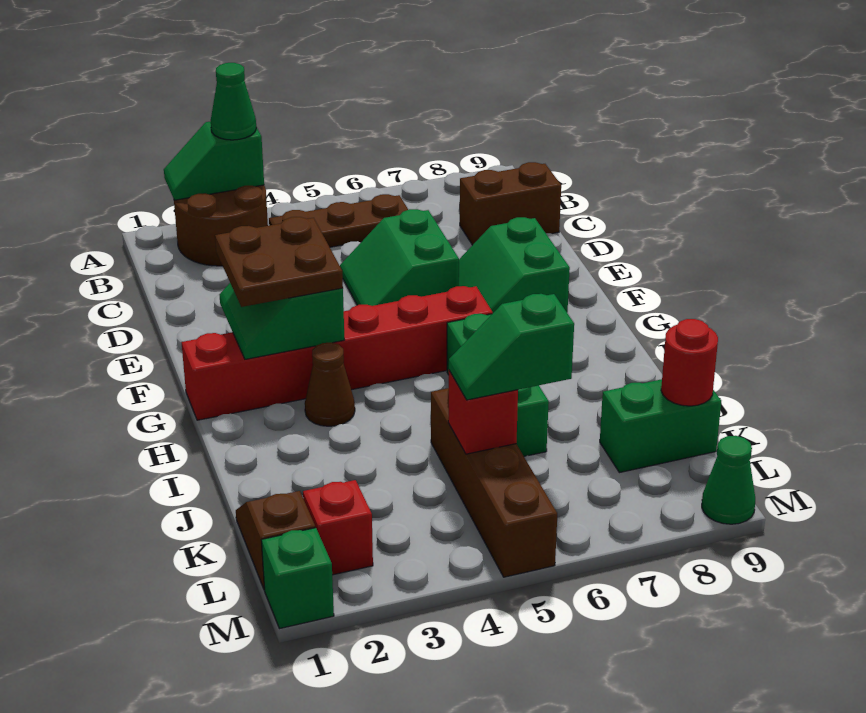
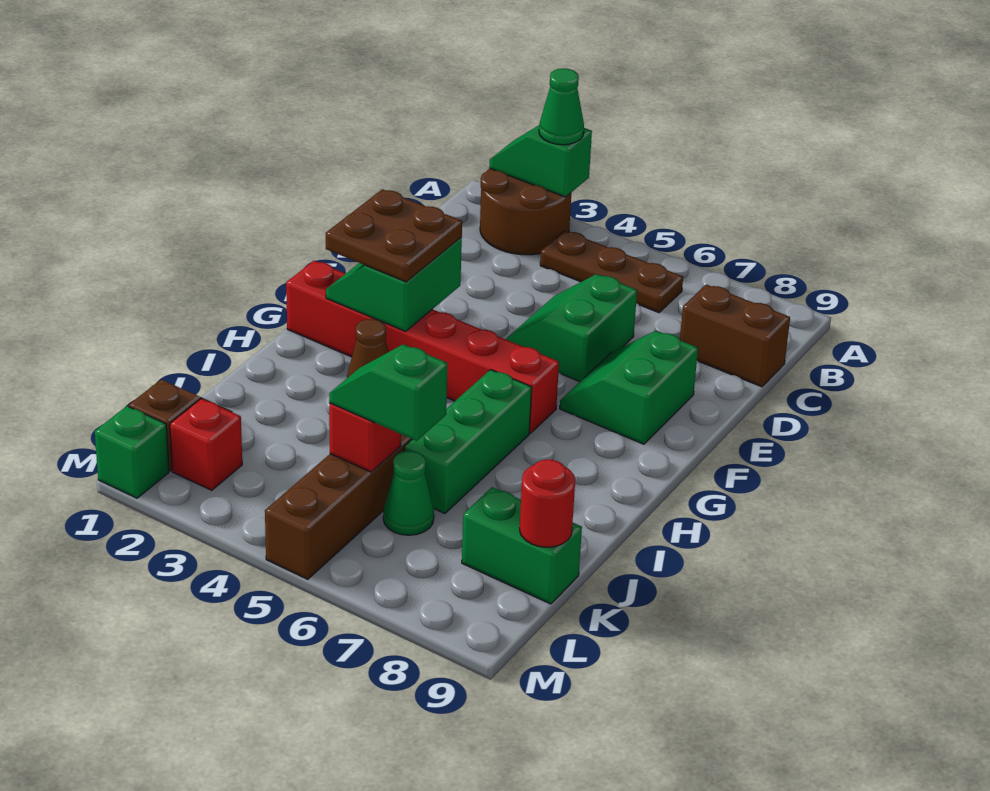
green 1x1 cone [702,436,755,524] -> green 1x1 cone moved to [383,451,434,535]

